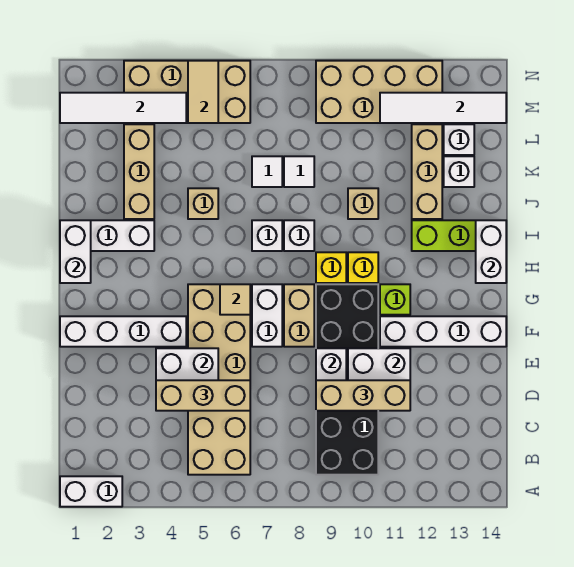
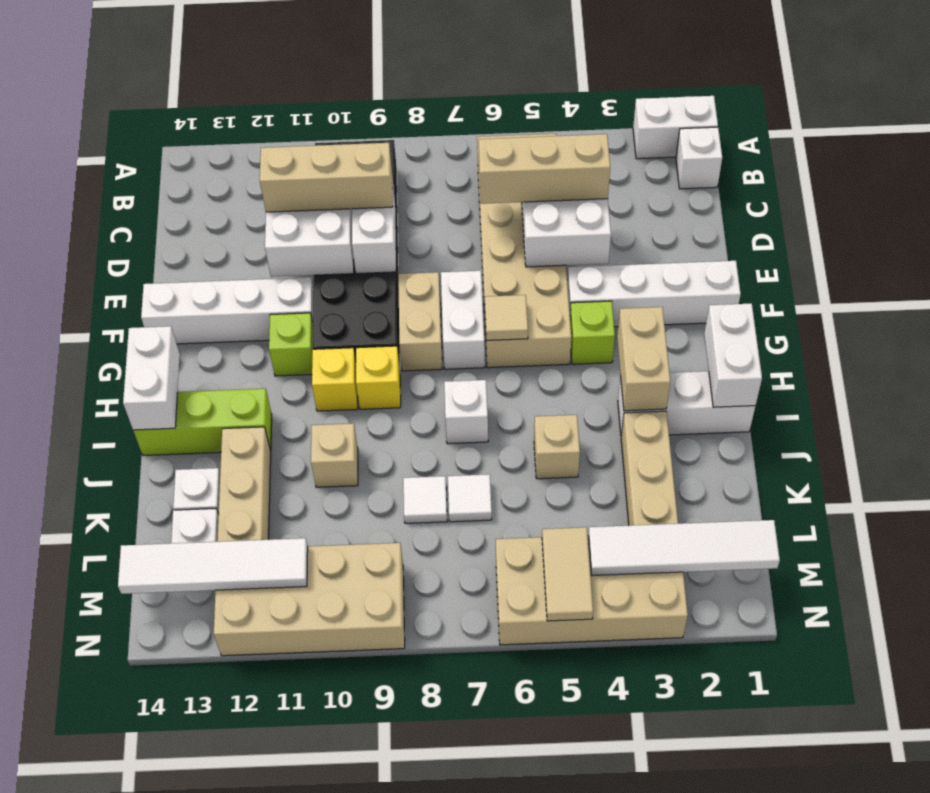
none -> lime 1x1 brick [570,301,615,364]
none -> tan 1x2 brick [617,307,670,411]
white 1x1 brick [284,220,314,251] -> white 1x1 brick moved to [676,127,722,189]

